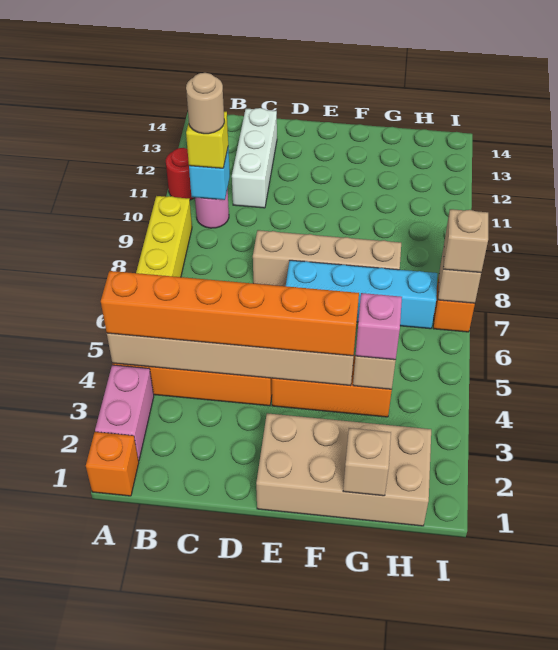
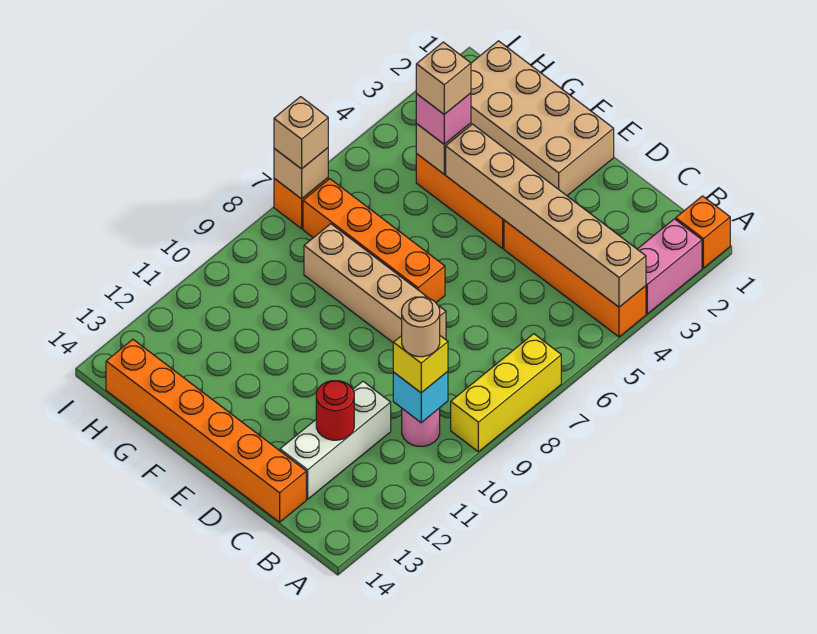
orange 1x6 brick [101,271,359,356] -> orange 1x6 brick moved to [106,339,306,522]
red 1x1 round brick [166,148,195,200] -> red 1x1 round brick moved to [316,381,354,440]
cyan 1x4 brick [286,260,437,329] -> orange 1x4 brick [303,179,445,303]
tan 1x1 brick [343,428,391,496] -> tan 1x1 brick moved to [416,42,471,114]

